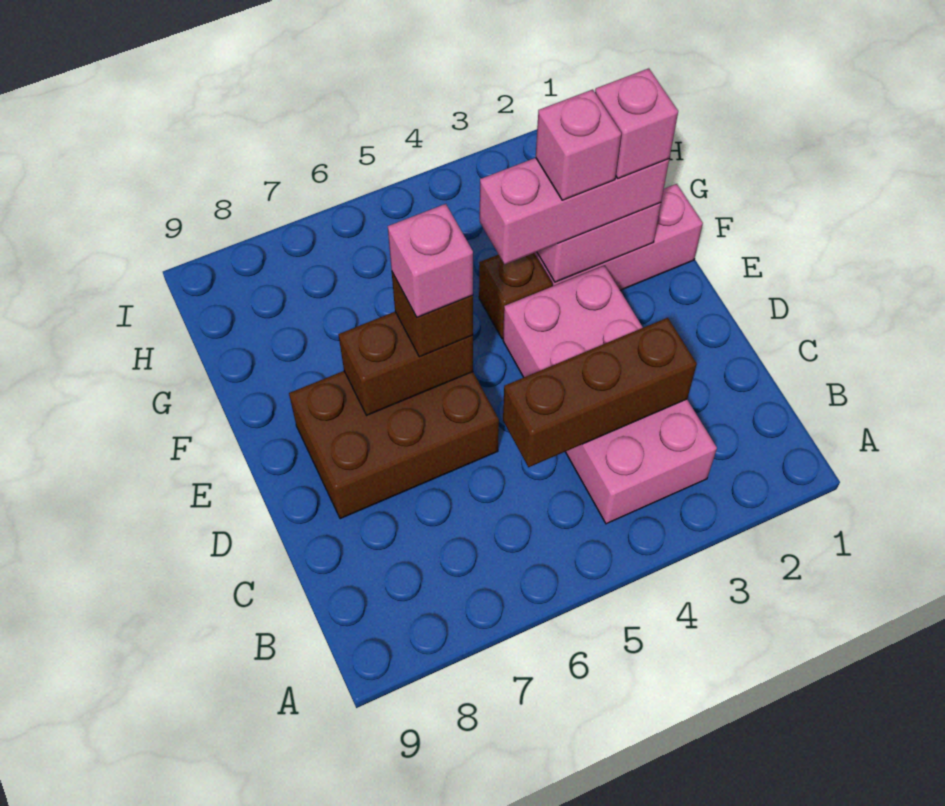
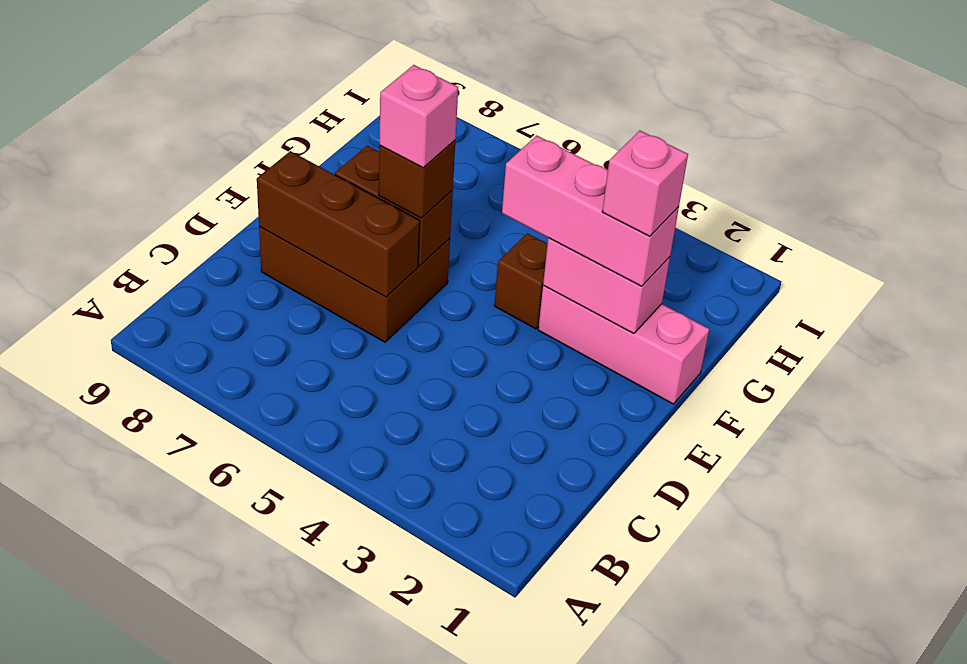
pink 2x4 brick [503,265,717,524] -> none
brown 1x3 brick [503,318,697,467] -> brown 1x3 brick moved to [257,151,420,297]
pink 1x1 brick [536,90,621,200] -> none

